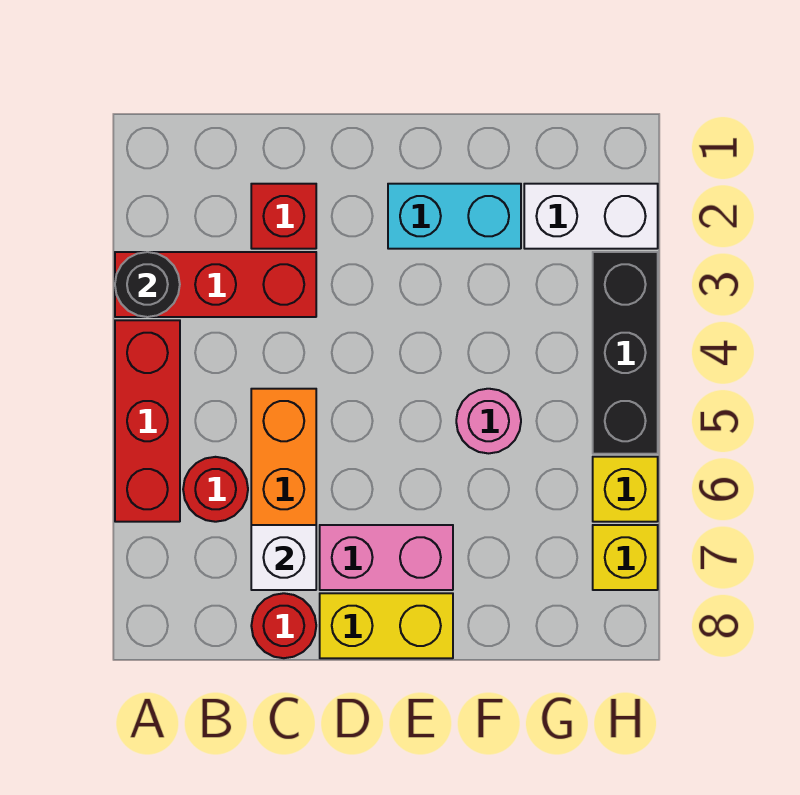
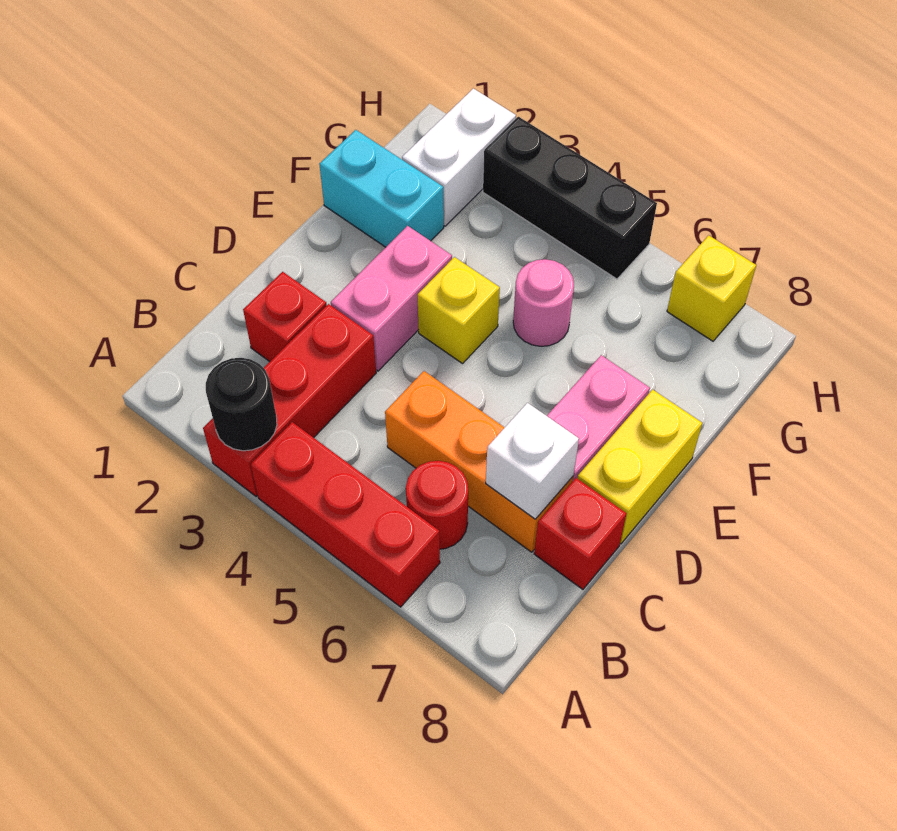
red 1x1 round brick [251,593,316,658] -> red 1x1 brick [534,478,627,589]
none -> pink 1x2 brick [331,226,452,371]
cyan 1x2 brick [388,184,521,249] -> cyan 1x2 brick turned to [319,130,444,247]
yellow 1x1 brick [593,457,658,522] -> yellow 1x1 brick moved to [418,257,500,364]

